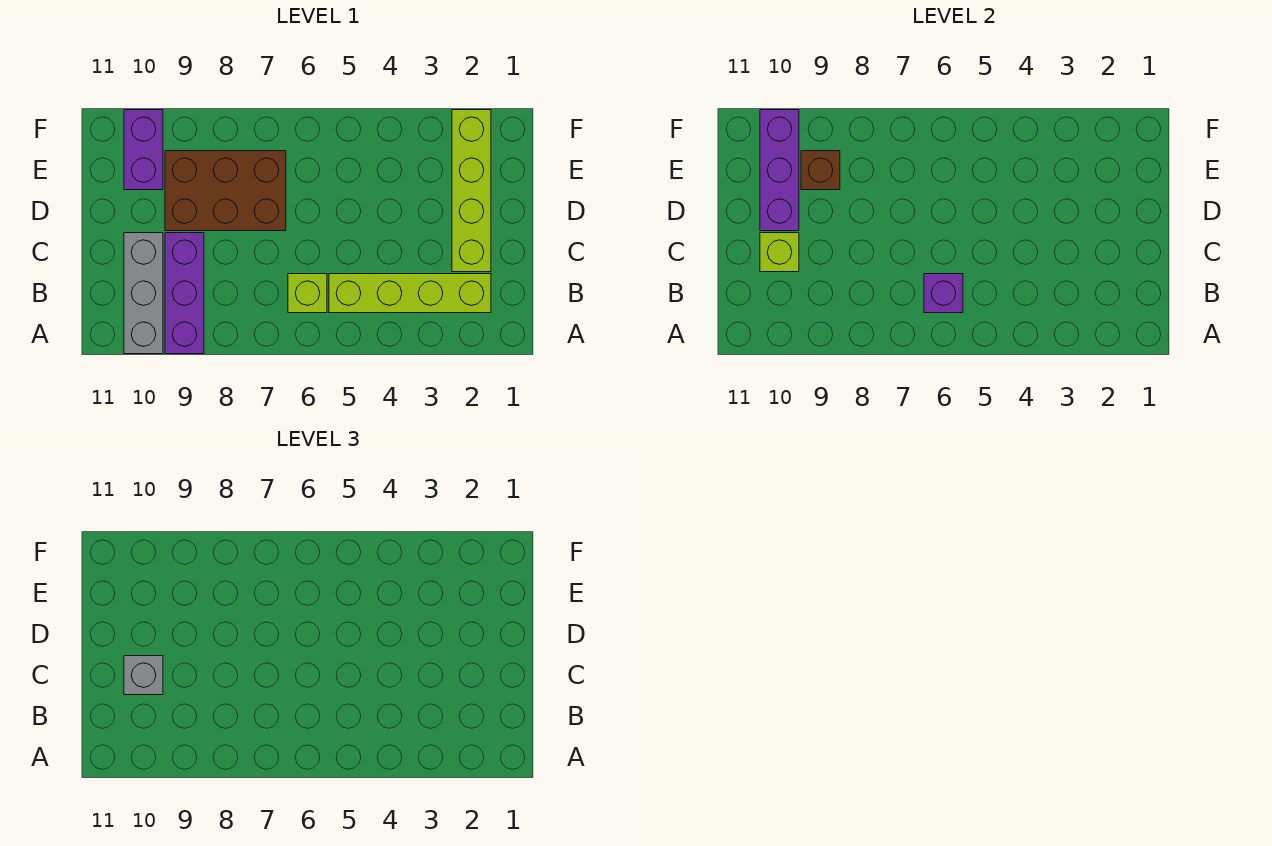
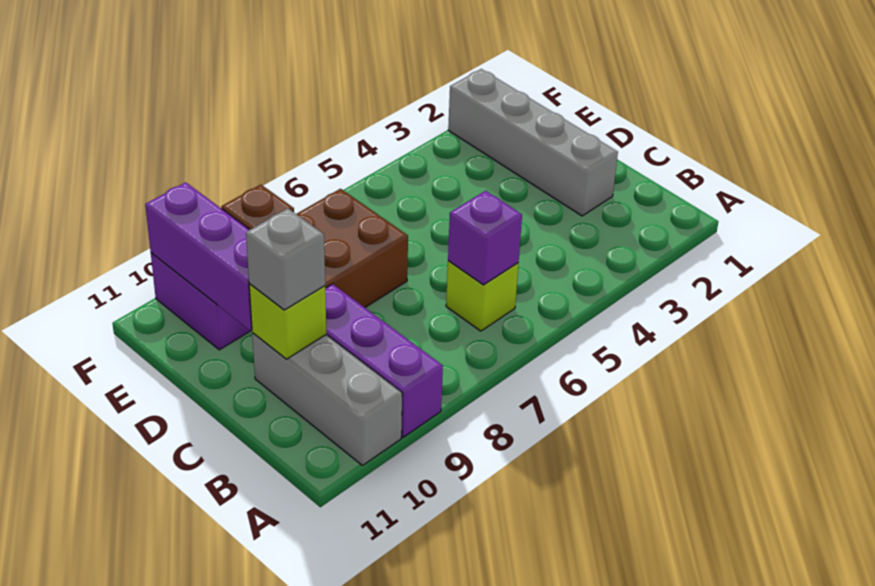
lime 1x4 brick [329,274,491,313] -> none
lime 1x4 brick [452,110,491,272] -> grey 1x4 brick [448,69,618,216]

